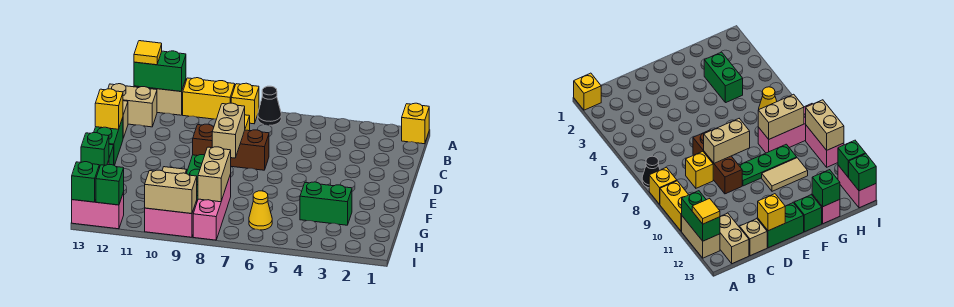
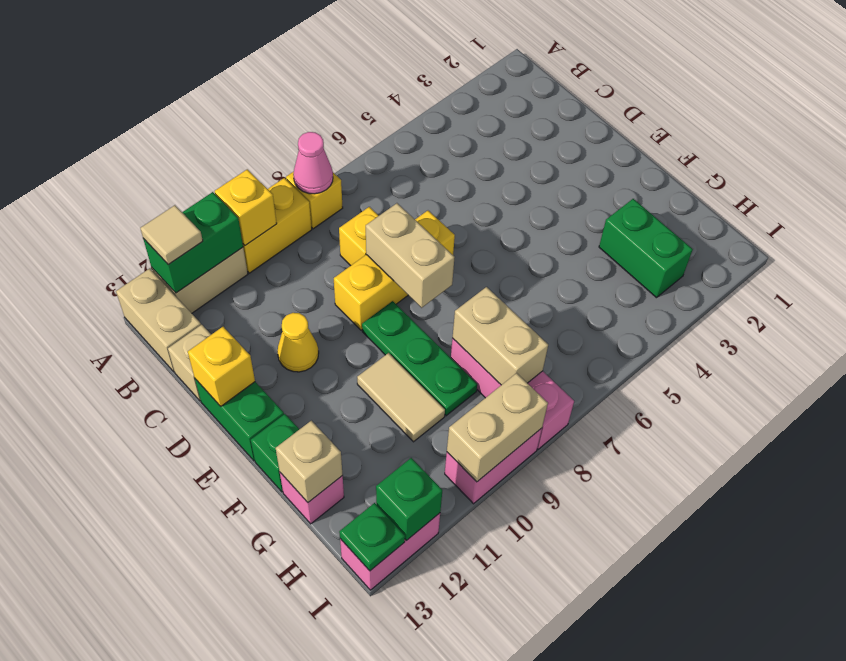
yellow 1x1 brick [402,103,429,144] -> yellow 1x1 brick moved to [215,169,277,245]
black 1x1 cone [258,86,281,125] -> none
none -> pink 1x1 cone [293,132,333,194]
yellow 1x1 tile [134,41,162,65] -> tan 1x1 tile [140,205,203,265]
tan 1x2 brick [108,84,157,127] -> tan 1x2 brick turned to [116,268,201,372]
brown 1x3 brick [193,124,269,170] -> yellow 1x3 brick [334,211,455,330]
green 1x2 brick [300,182,352,225] -> green 1x2 brick turned to [599,199,693,298]
green 1x1 brick [81,133,109,168] -> tan 1x1 brick [276,421,343,502]
yellow 1x1 cone [249,191,272,230] -> yellow 1x1 cone moved to [277,313,319,372]
green 1x1 brick [72,162,99,202] -> green 1x1 plate [339,503,405,571]

